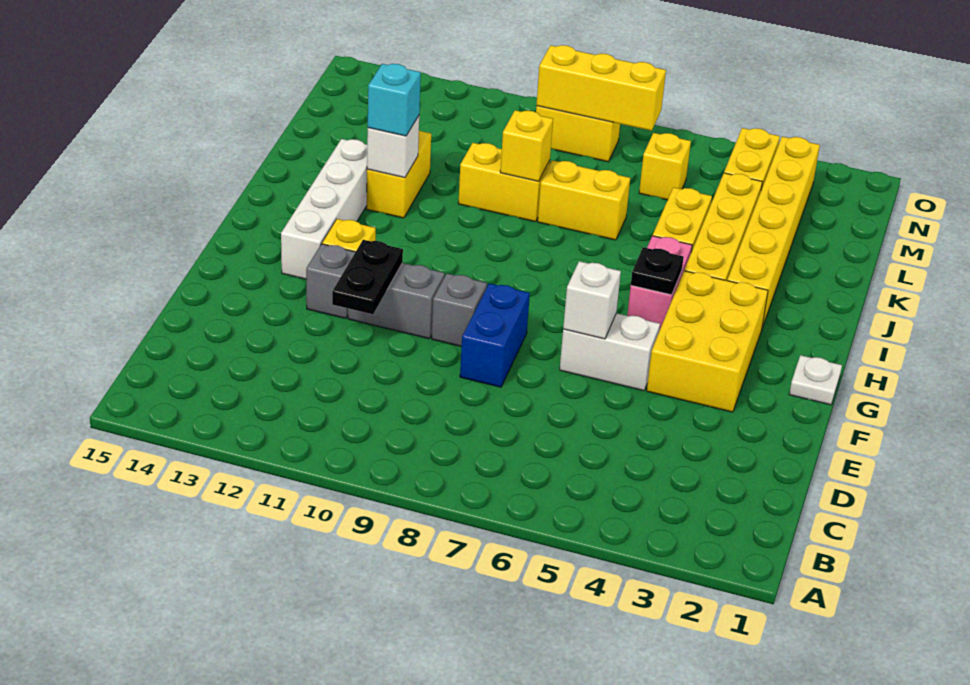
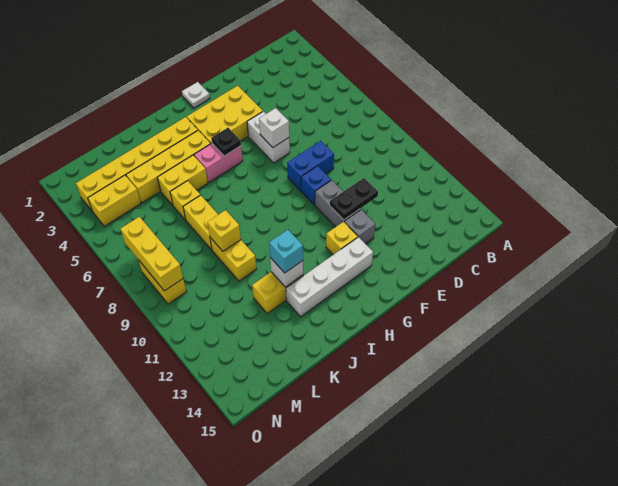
grey 1x1 brick [432,273,487,347] -> blue 1x1 brick [301,166,331,205]
yellow 1x1 brick [639,133,691,200] -> yellow 1x1 brick moved to [170,181,200,220]

